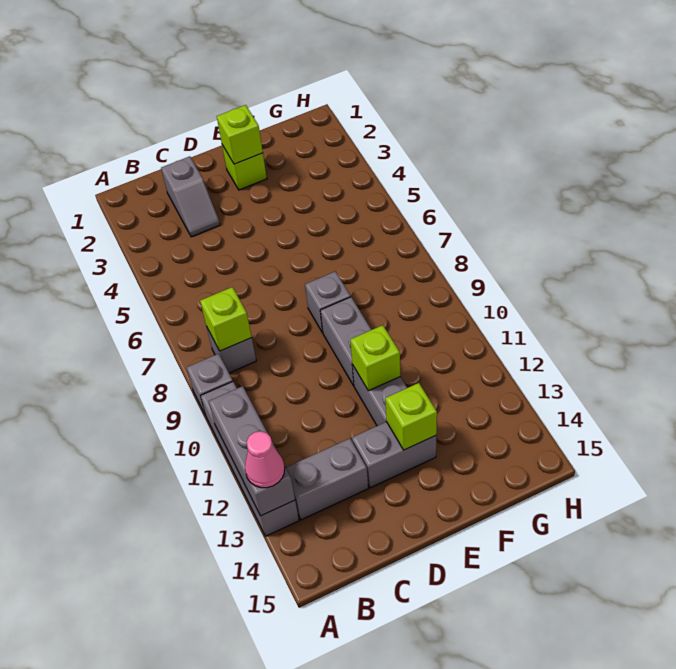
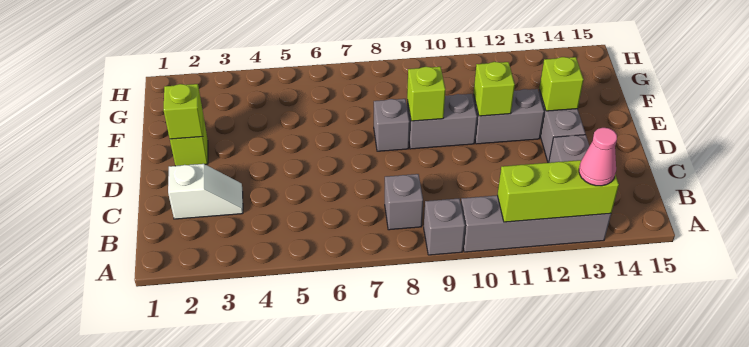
grey 1x3 brick [209,386,295,516] -> lime 1x3 brick [498,160,619,222]
lime 1x1 brick [200,287,252,351] -> lime 1x1 brick moved to [407,67,445,121]
grey 1x2 slope [161,156,220,237] -> white 1x2 slope [168,164,243,219]

